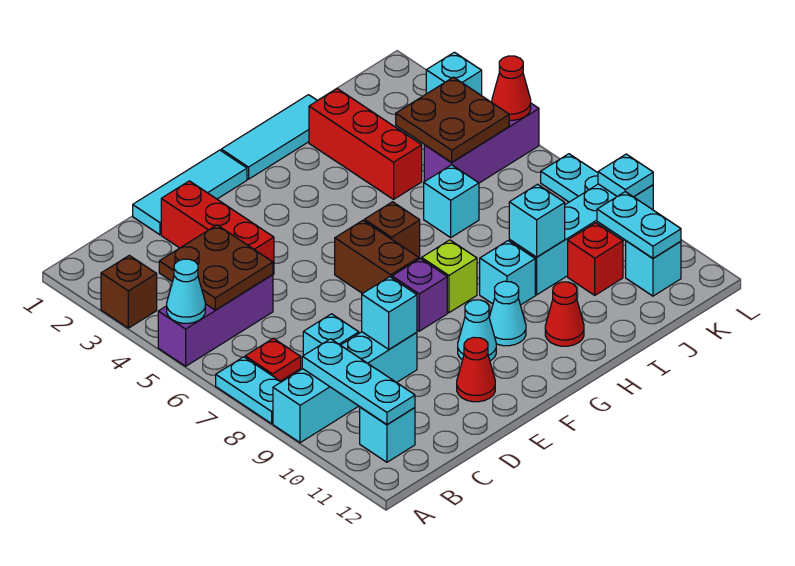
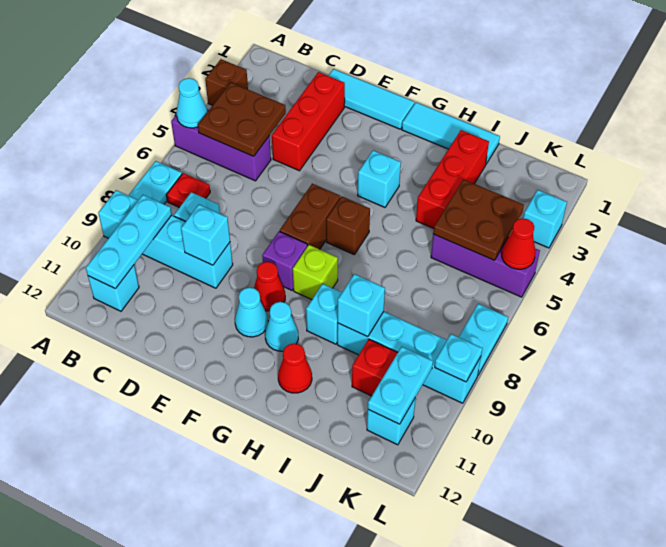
red 1x1 cone [457,337,495,402] -> red 1x1 cone moved to [254,262,285,311]
cyan 1x1 brick [424,165,479,237] -> cyan 1x1 brick moved to [358,150,401,207]

